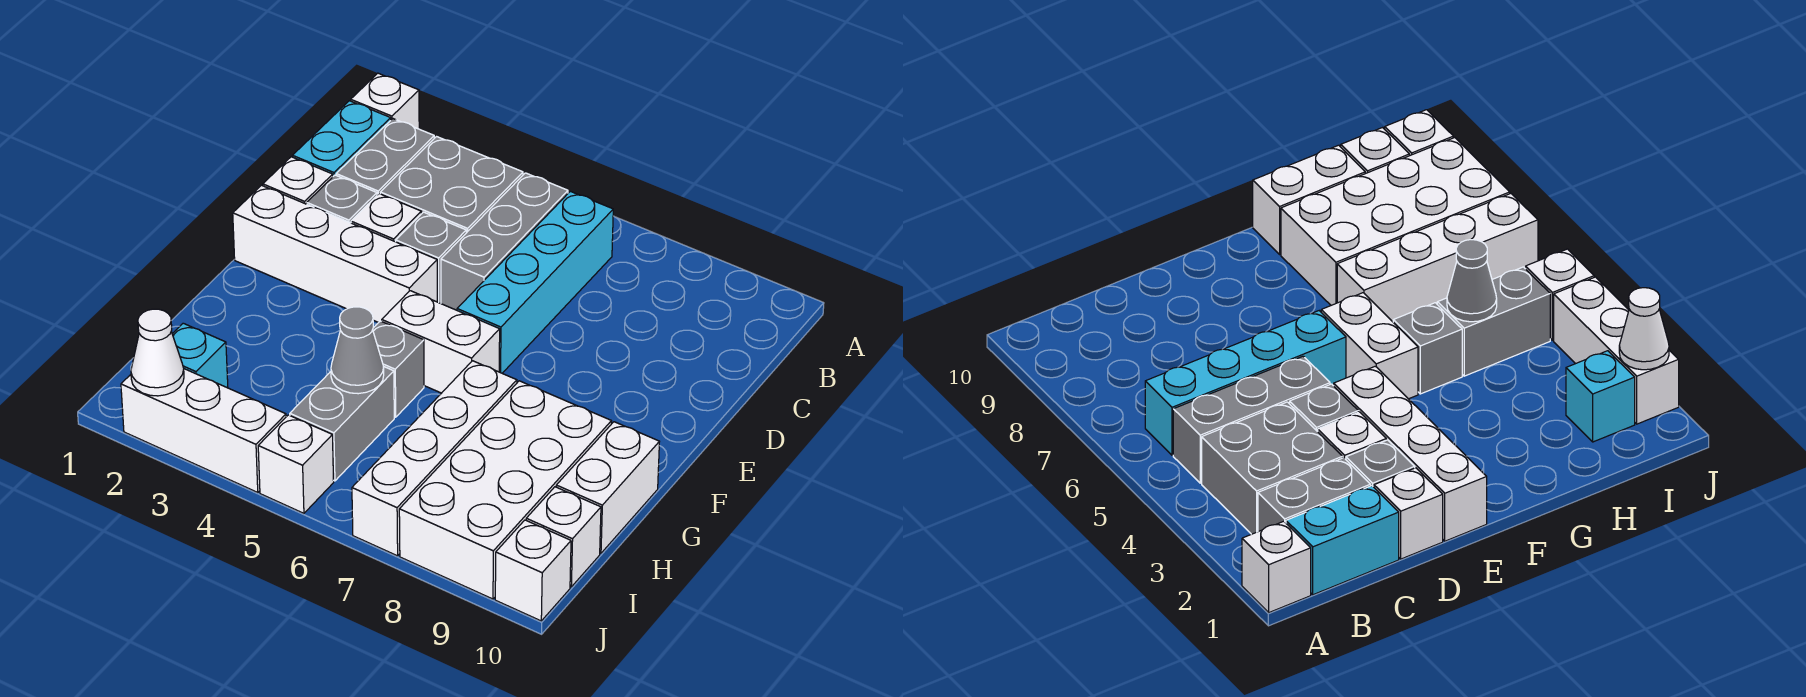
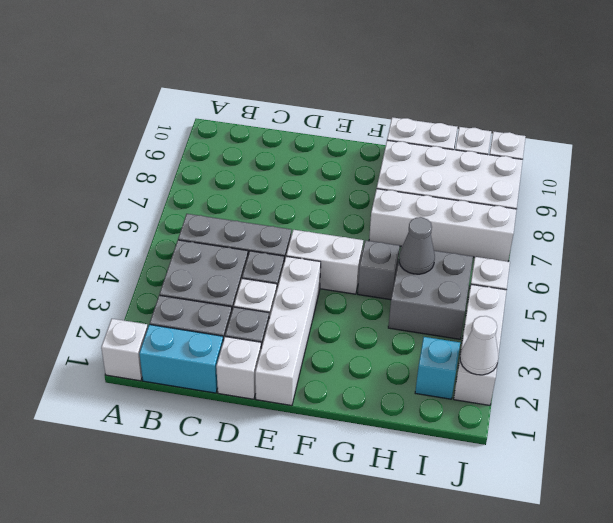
cyan 1x4 brick [457,191,613,373] -> none
white 1x2 brick [382,291,500,393] -> white 1x2 brick turned to [286,230,363,294]
grey 1x2 brick [290,367,394,481] -> grey 2x2 brick [388,246,473,339]

